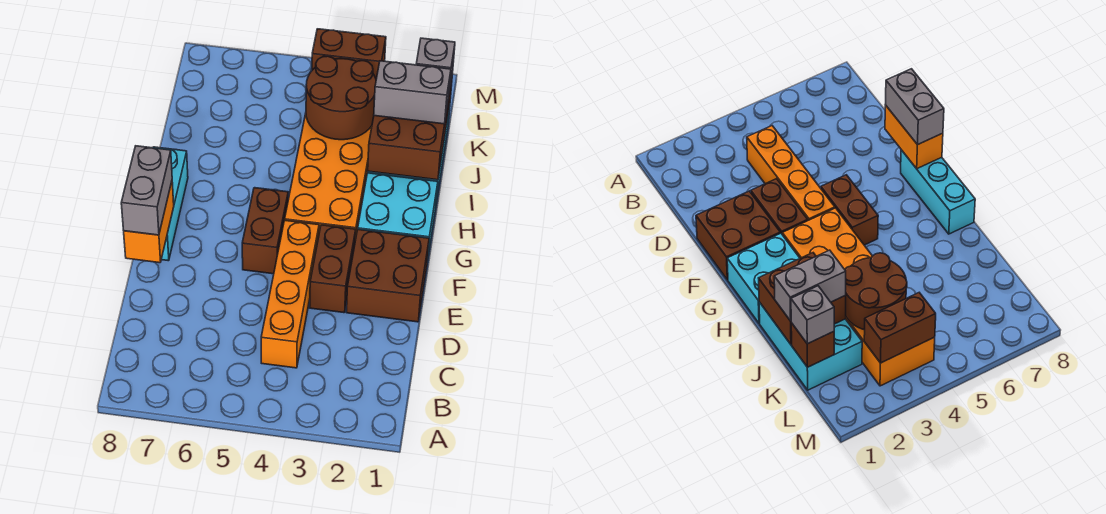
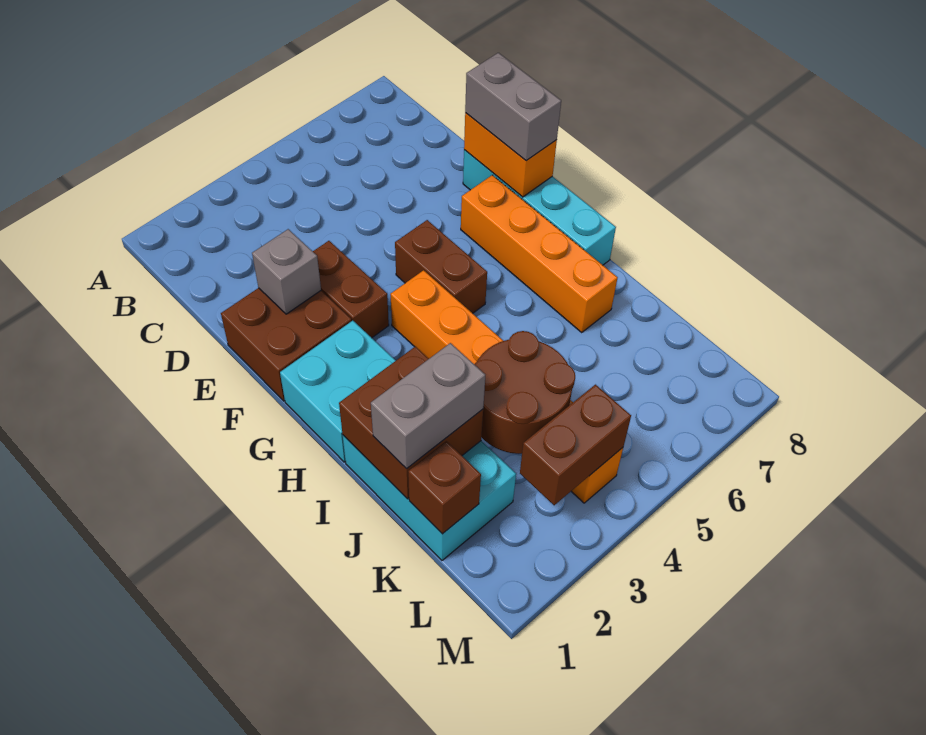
orange 1x4 brick [261,220,319,368] -> orange 1x4 brick moved to [461,175,618,332]
cyan 1x3 brick [153,147,188,261] -> cyan 1x4 brick [463,150,616,265]
orange 2x6 brick [285,114,372,239] -> orange 1x6 brick [390,270,623,503]
grey 1x1 brick [416,38,455,92] -> grey 1x1 brick moved to [252,229,321,314]

